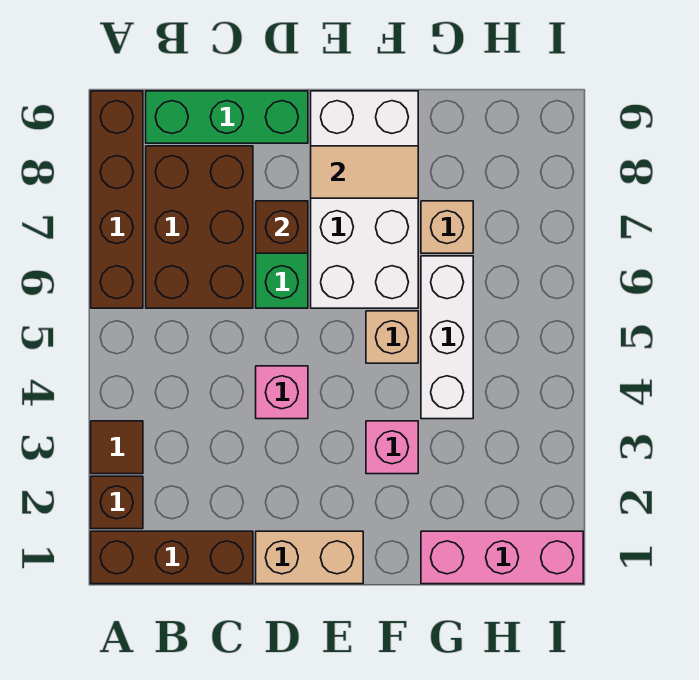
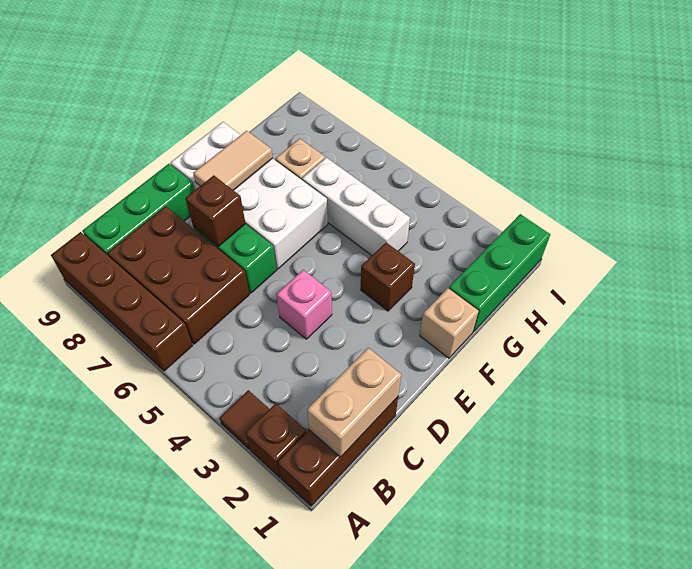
tan 1x2 brick [256,531,363,584] -> tan 1x2 brick moved to [307,348,401,457]
pink 1x1 brick [366,421,418,474] -> brown 1x1 brick [361,243,415,311]
tan 1x1 brick [366,311,418,363] -> tan 1x1 brick moved to [420,288,479,358]
pink 1x3 brick [421,531,583,584] -> green 1x3 brick [449,214,550,332]

